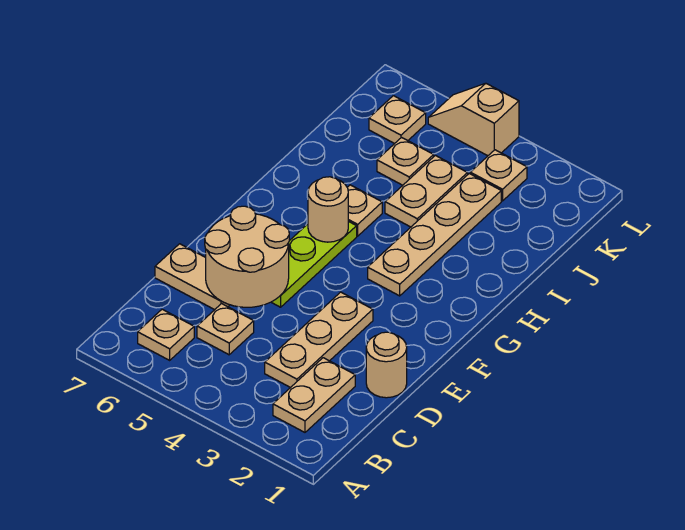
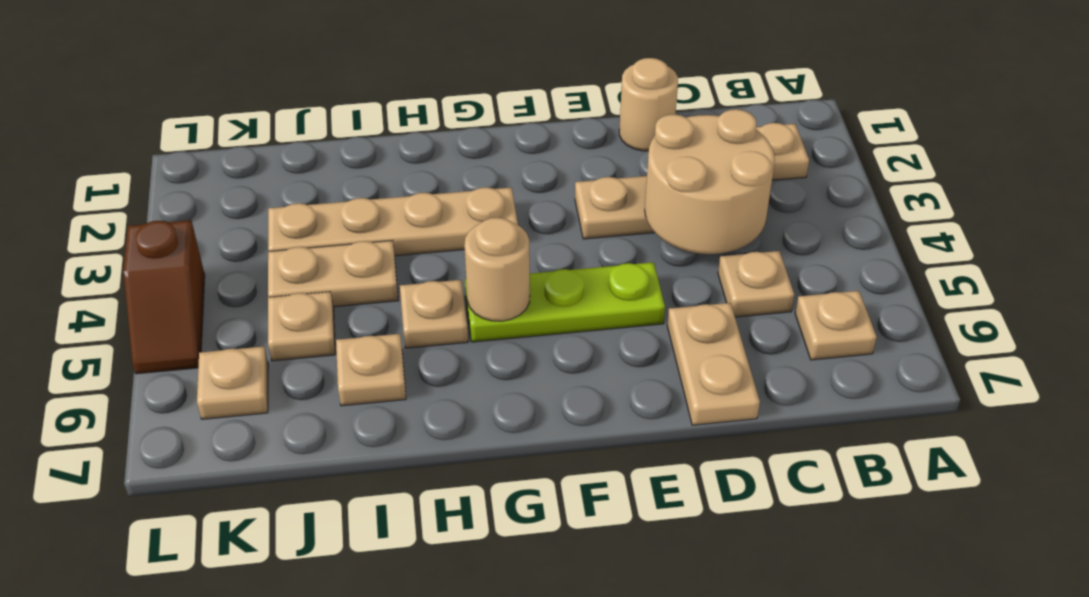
tan 2x2 round brick [205,206,289,307] -> tan 2x2 round brick moved to [645,109,775,254]
tan 1x1 plate [470,150,527,201] -> tan 1x1 plate moved to [336,334,406,406]
tan 1x2 slope [428,83,519,156] -> brown 1x2 slope [123,220,205,374]

